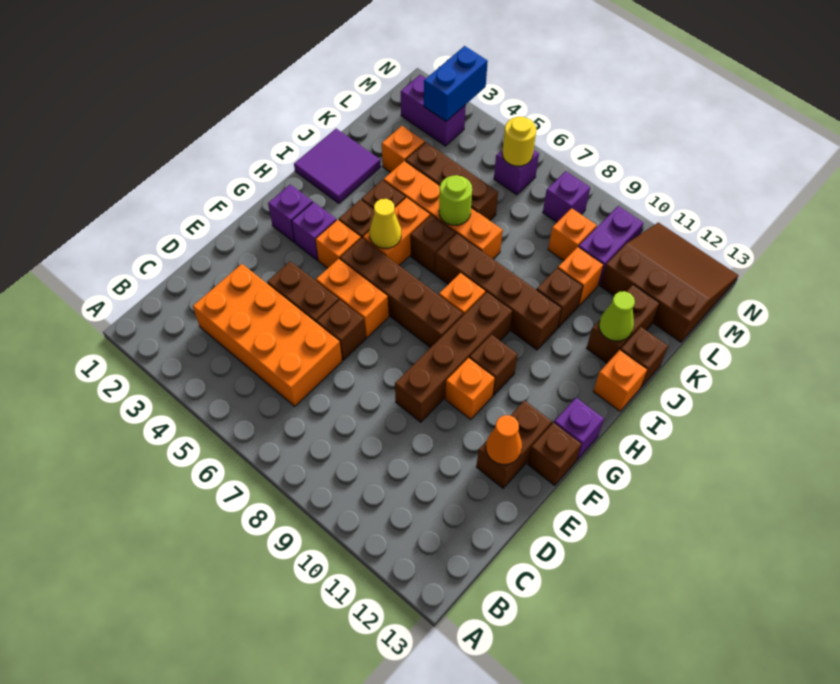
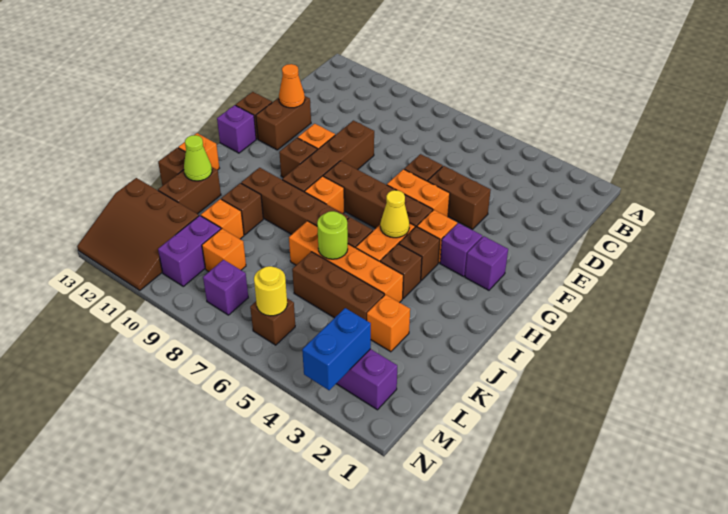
orange 2x4 brick [193,264,342,406] -> none
purple 2x2 tile [294,129,381,203] -> none
purple 1x1 brick [494,149,539,195] -> brown 1x1 brick [250,298,295,345]

